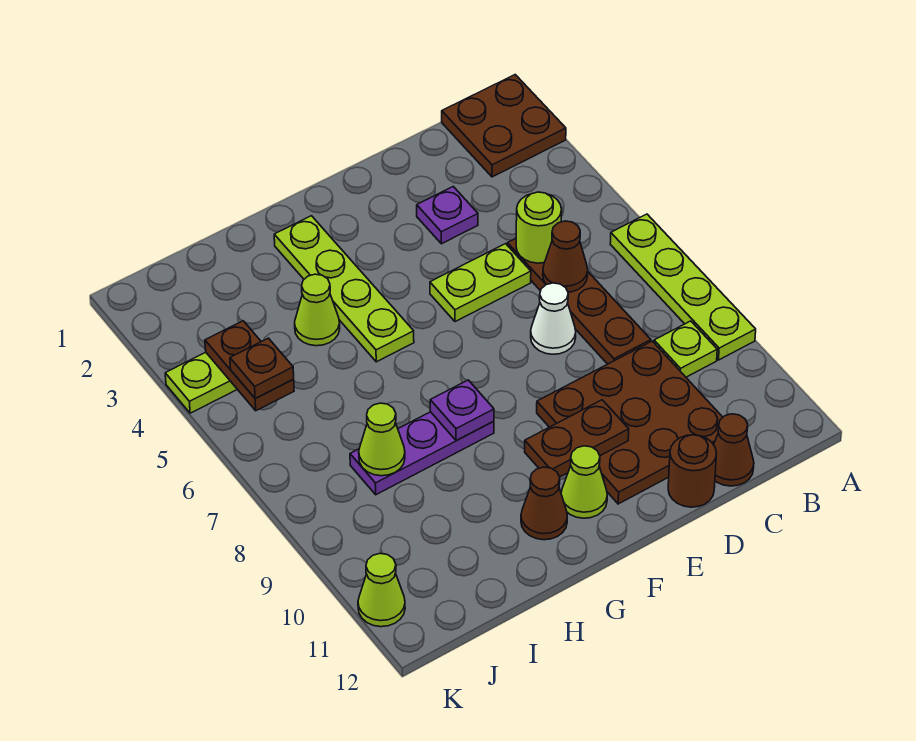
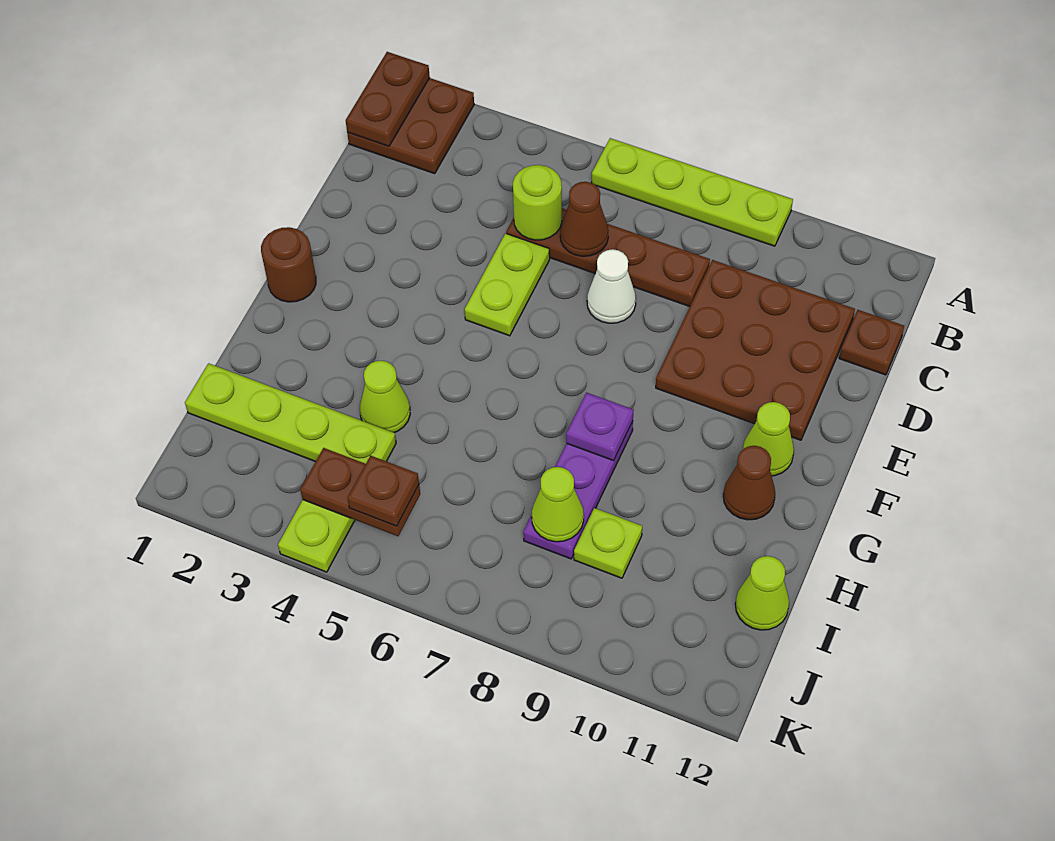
lime 1x1 plate [654,321,717,377] -> lime 1x1 plate moved to [574,508,642,578]
brown 1x1 cone [714,414,754,486] -> brown 1x1 plate [839,310,904,375]
purple 1x1 plate [417,187,478,244] -> none
brown 1x1 round brick [668,435,717,507] -> brown 1x1 round brick moved to [261,227,316,302]
brown 1x2 plate [525,400,629,477] -> brown 1x2 plate moved to [346,52,430,146]
lime 1x4 plate [274,216,414,362] -> lime 1x4 plate moved to [185,363,396,464]
lime 1x1 cone [358,553,405,627] -> lime 1x1 cone moved to [735,556,789,630]

